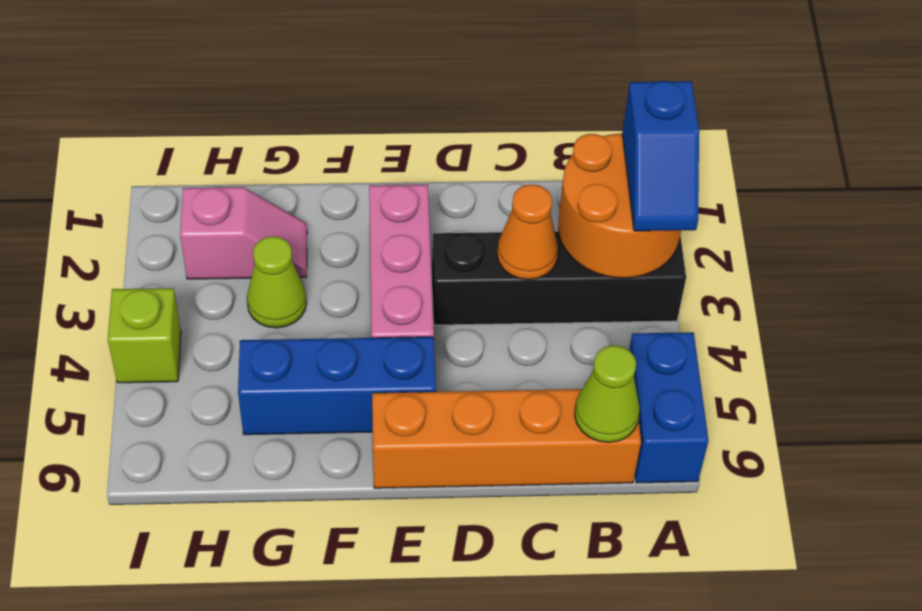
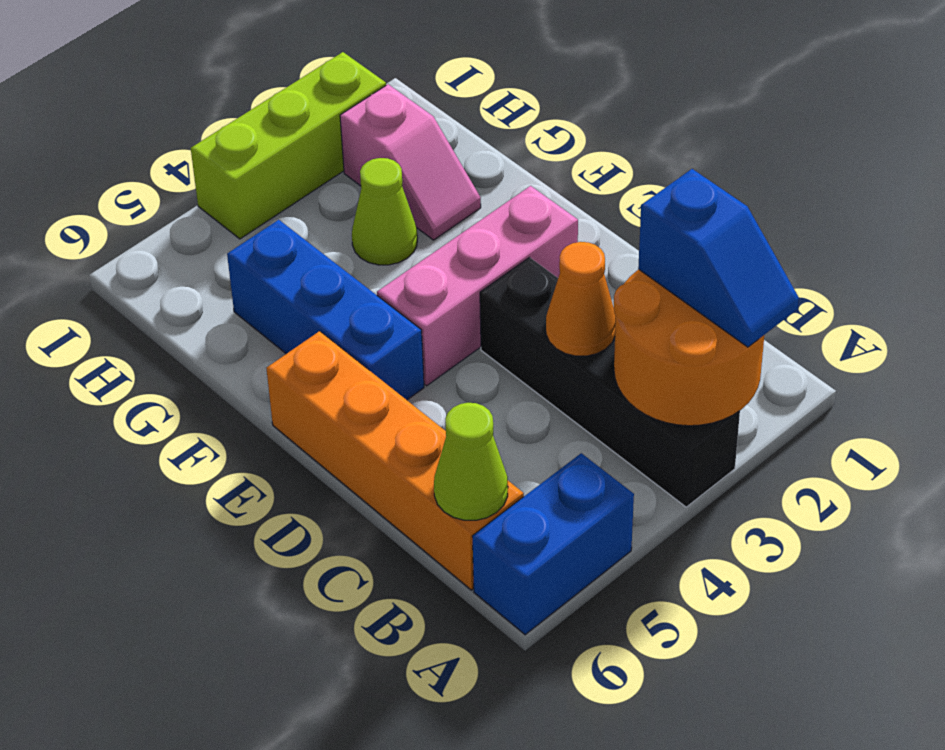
blue 1x2 slope [622,81,699,231] -> blue 1x2 slope turned to [638,169,799,347]
lime 1x1 brick [108,288,181,383] -> lime 1x3 brick [191,52,386,239]

